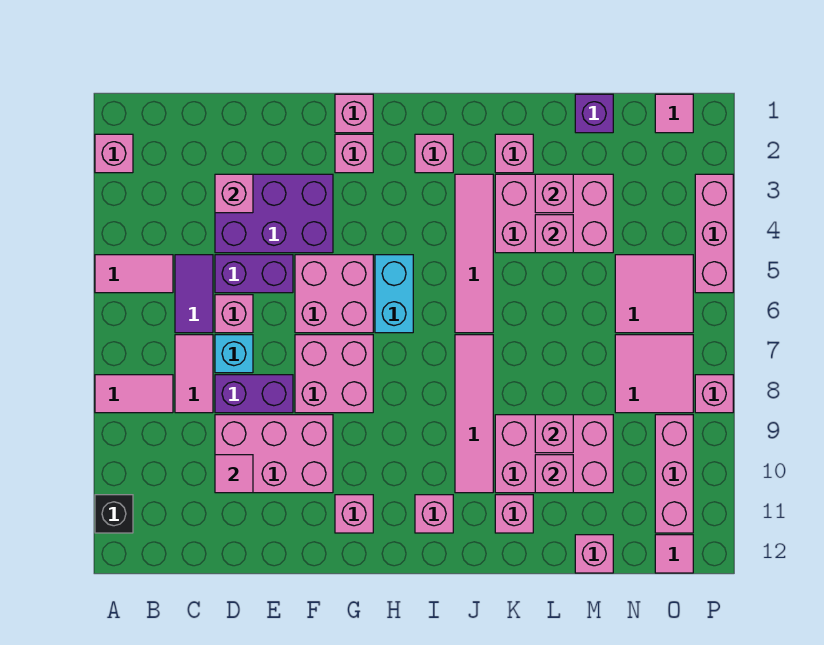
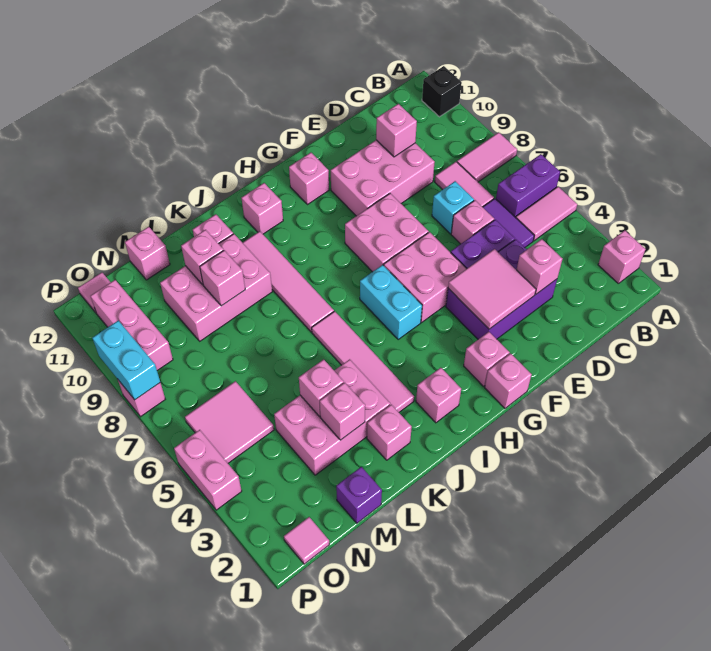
purple 1x2 brick [215,375,293,413] -> purple 1x2 brick moved to [496,154,560,218]
pink 1x1 tile [215,455,253,493] -> pink 1x1 brick [376,104,417,157]
pink 2x2 tile [615,335,693,413] -> pink 2x2 tile moved to [448,249,536,329]
pink 1x3 brick [695,174,733,293] -> pink 1x2 brick [174,430,242,510]
none -> cyan 1x2 brick [92,321,160,400]

